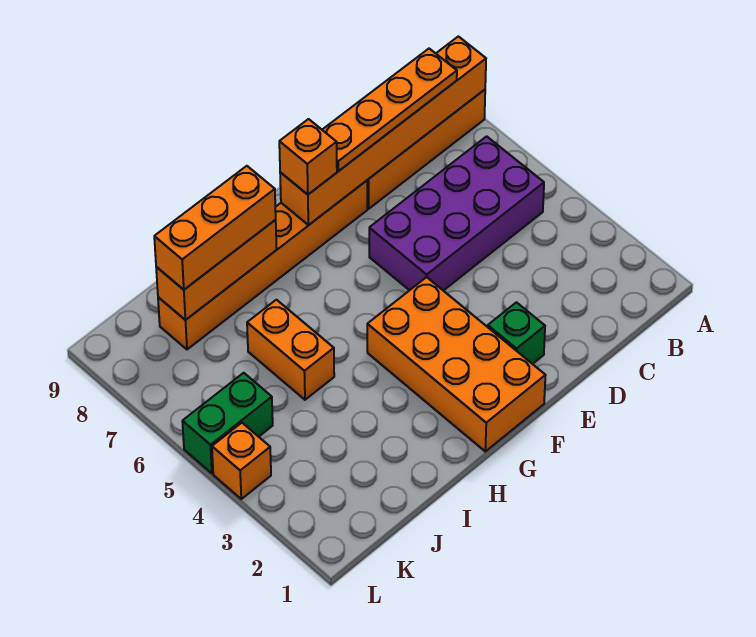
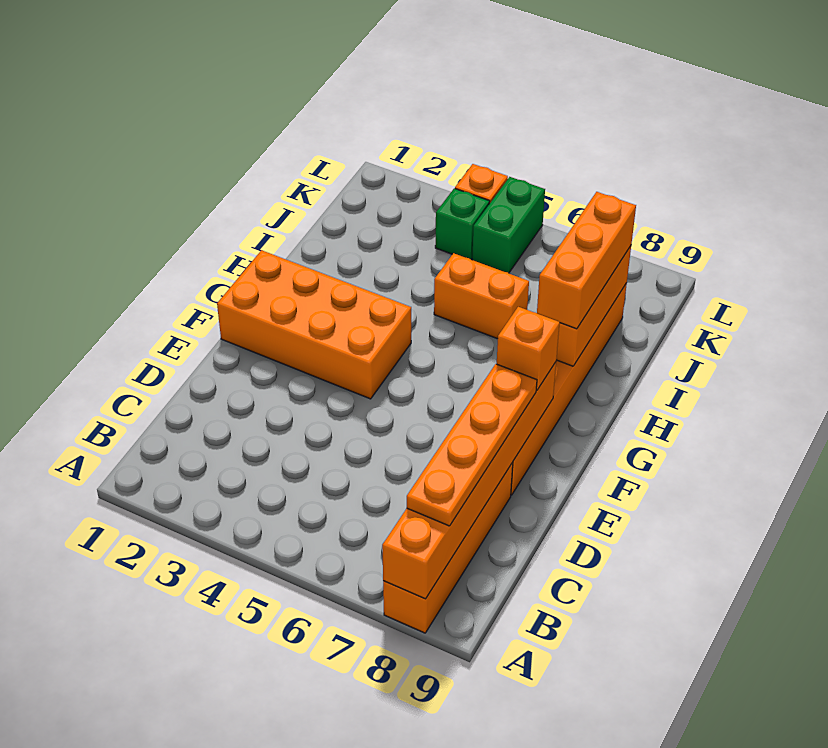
purple 2x4 brick [369,136,544,291] -> none
green 1x1 brick [488,302,545,364] -> green 1x1 brick moved to [435,188,490,260]

